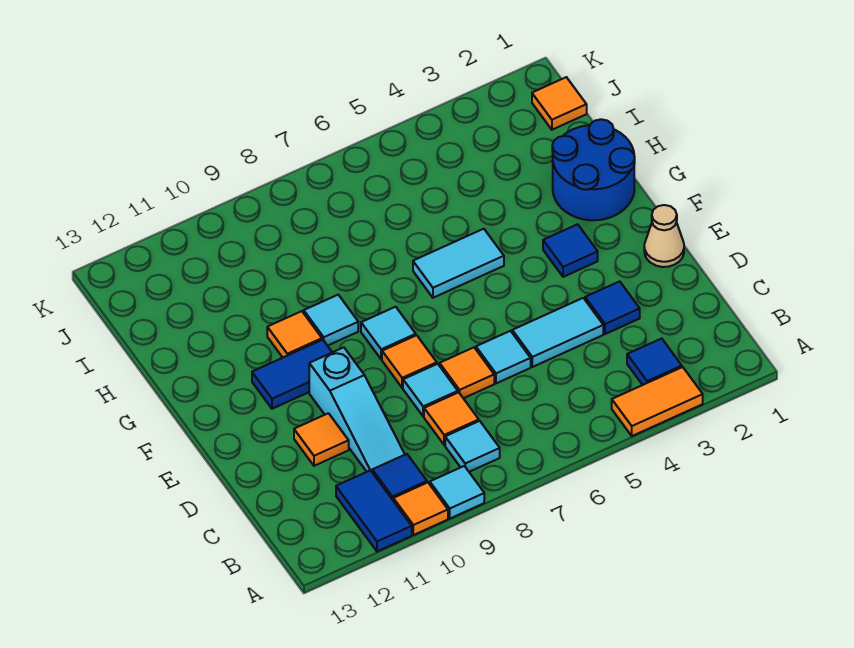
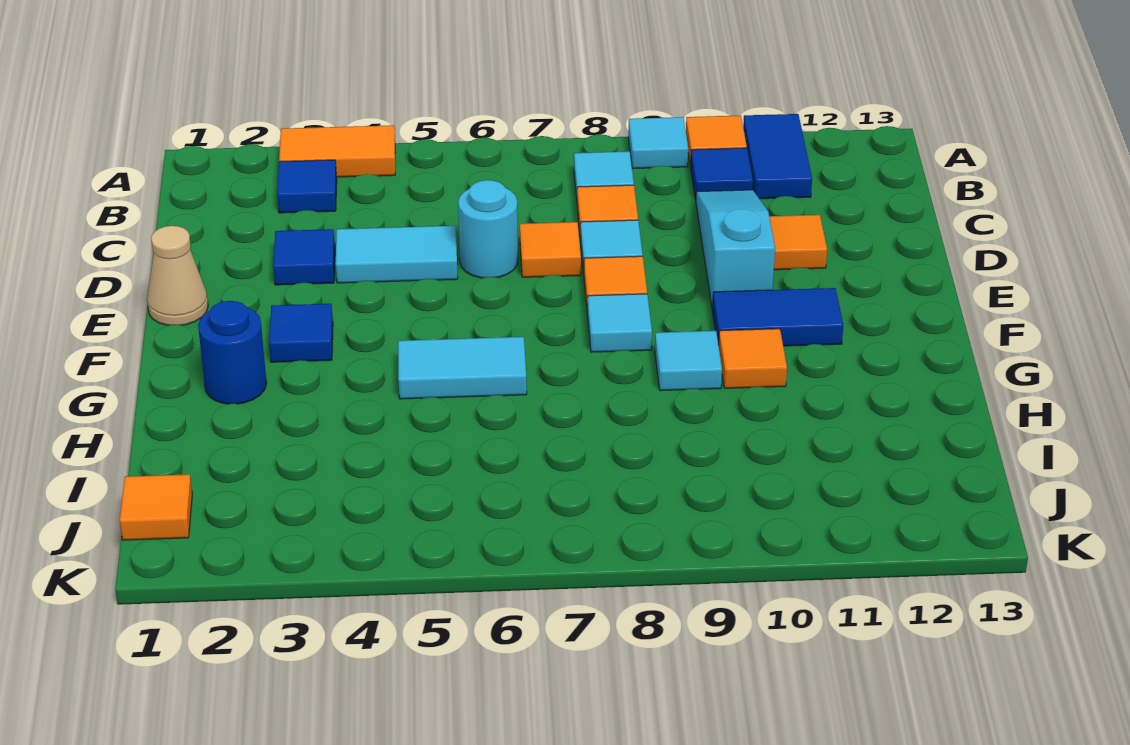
cyan 1x1 tile [476,331,531,383] -> cyan 1x1 round brick [458,180,518,278]
blue 2x2 round brick [552,119,635,220] -> blue 1x1 round brick [198,301,267,404]

